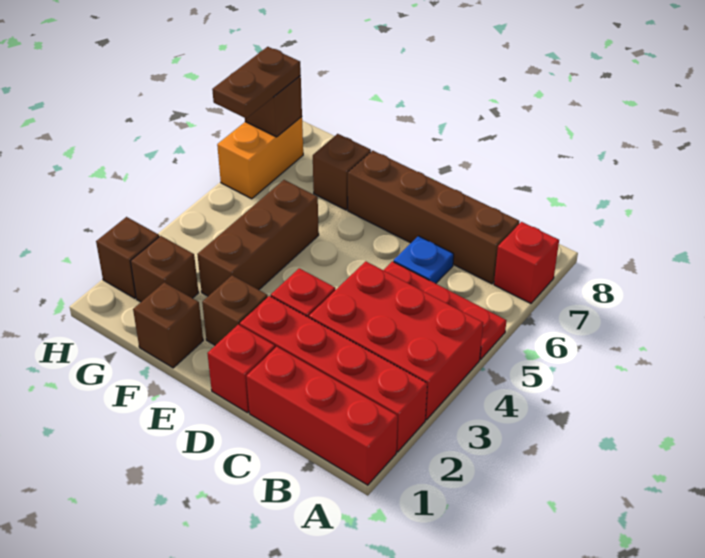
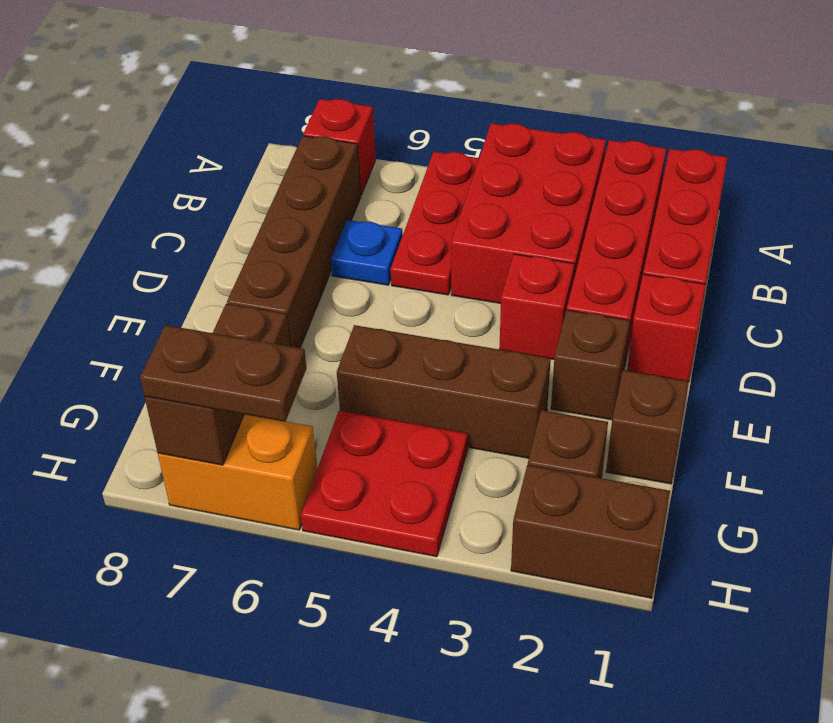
none -> red 2x2 plate [301,410,468,557]
brown 1x1 brick [96,217,159,298] -> brown 1x2 brick [511,465,670,598]

